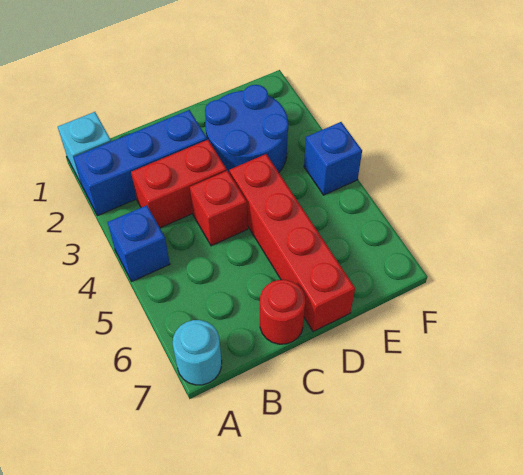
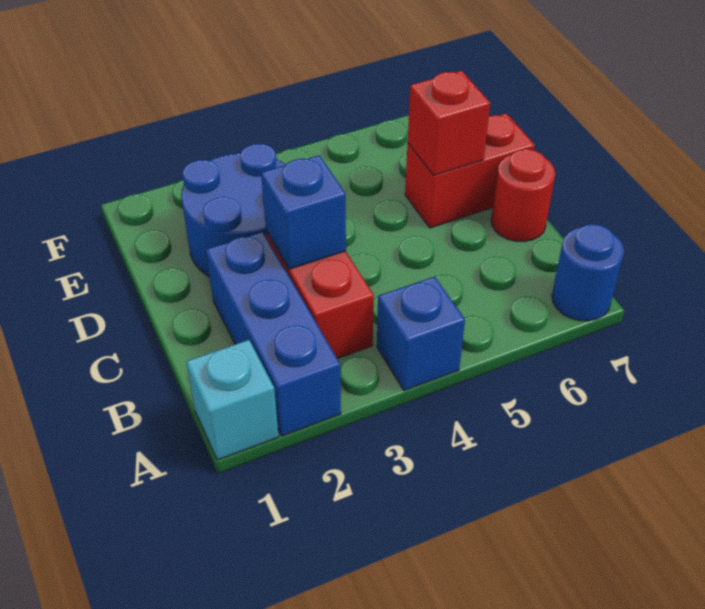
cyan 1x1 round brick [173,320,222,385] -> blue 1x1 round brick [552,224,624,321]
red 1x1 brick [190,171,248,246] -> red 1x1 brick moved to [408,71,490,176]
red 1x4 brick [229,154,355,332] -> red 1x2 brick [405,113,535,228]
blue 1x1 brick [304,122,362,195] -> blue 1x1 brick moved to [261,155,346,269]

